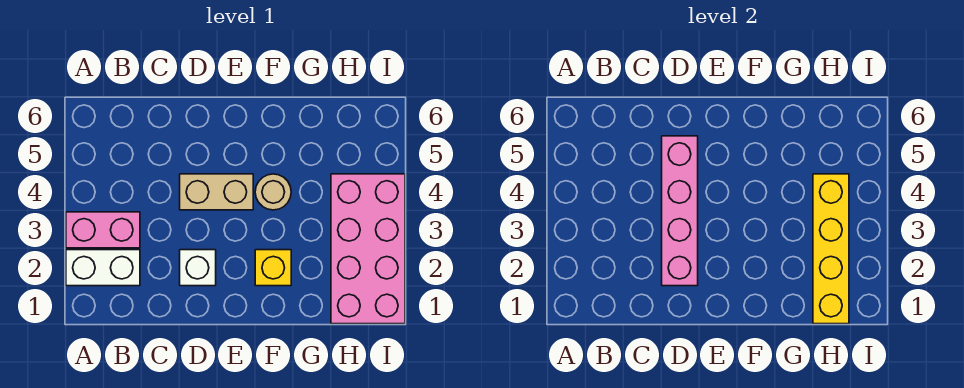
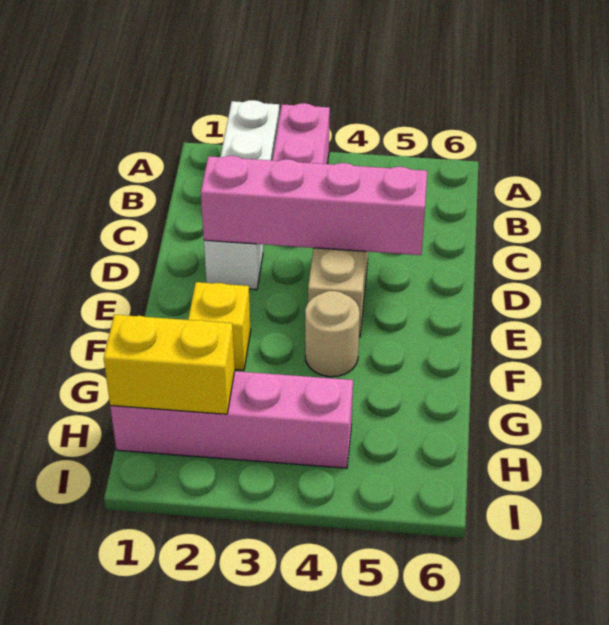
pink 2x4 brick [331,174,405,324] -> pink 1x4 brick [110,371,353,468]
yellow 1x4 brick [813,174,849,324] -> yellow 1x2 brick [104,315,235,414]

